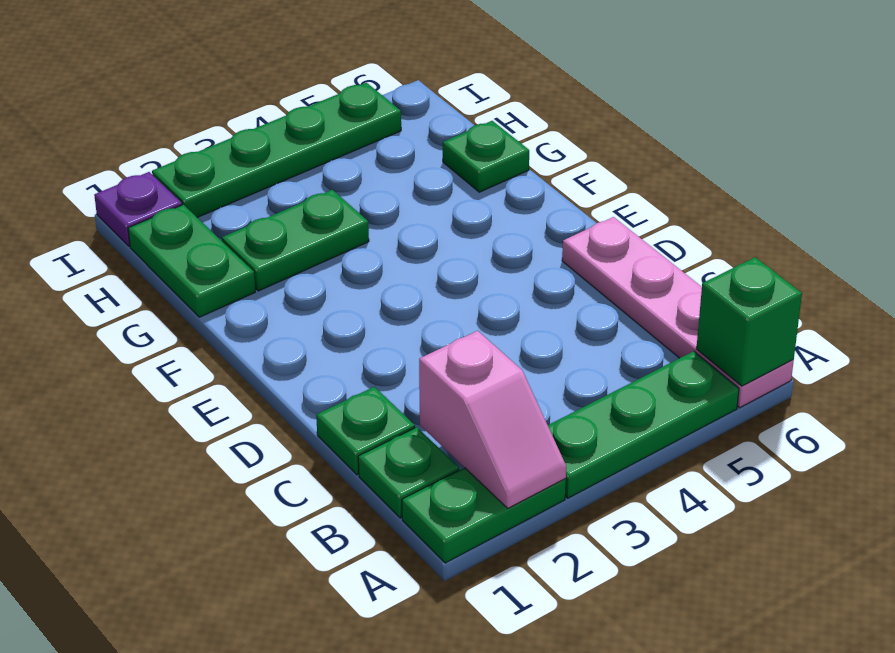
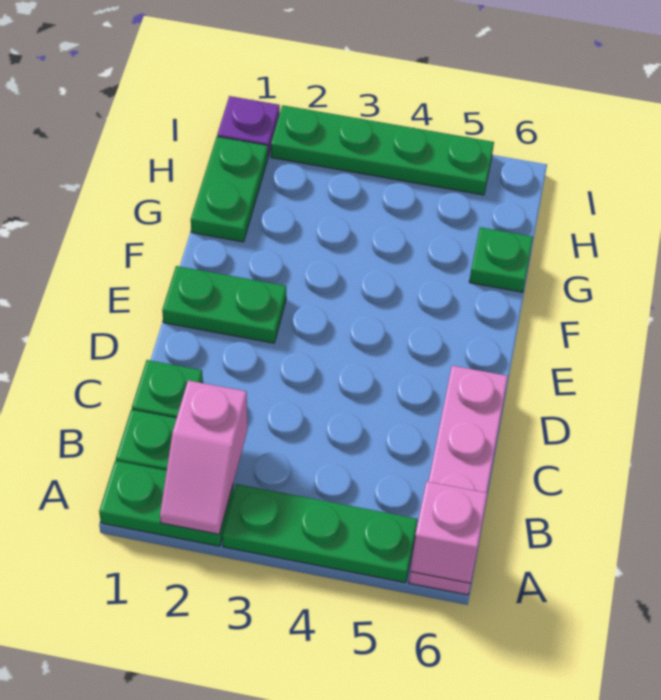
green 1x1 brick [696,257,802,386] -> pink 1x1 brick [410,481,487,583]
green 1x2 plate [222,190,369,291] -> green 1x2 plate moved to [162,266,286,343]

